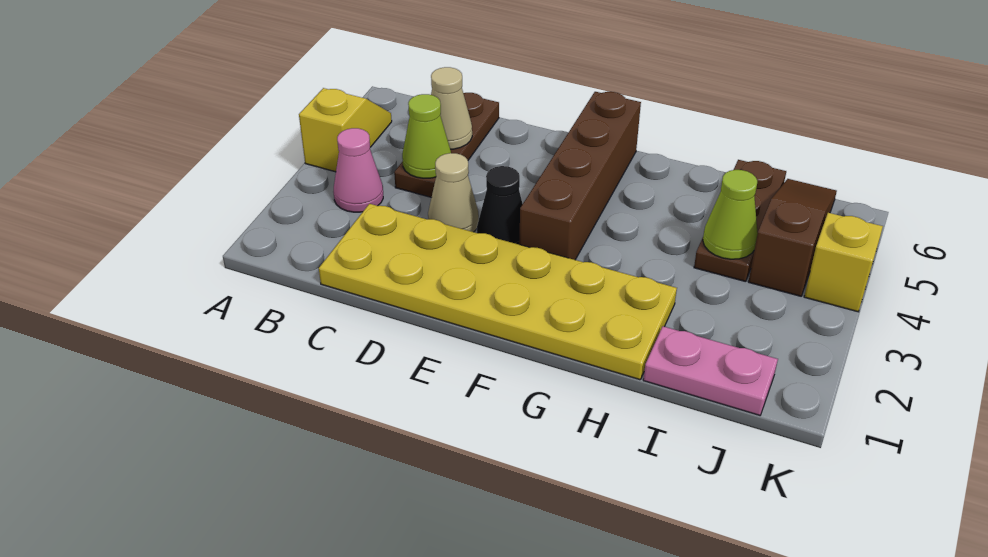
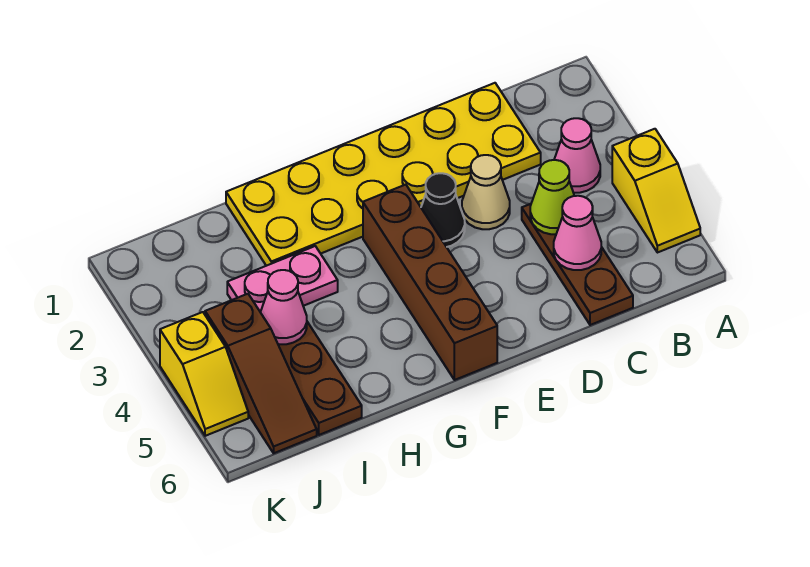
tan 1x1 cone [431,67,472,149] -> pink 1x1 cone [554,196,601,270]
pink 1x2 plate [643,326,778,415] -> pink 1x2 plate moved to [227,246,338,312]
lime 1x1 cone [703,170,758,259] -> pink 1x1 cone [260,270,307,344]

